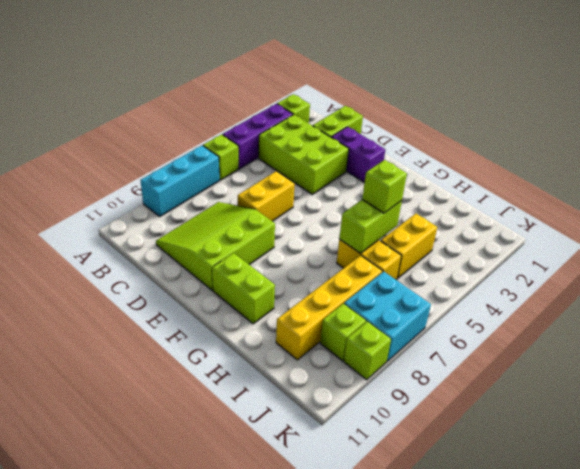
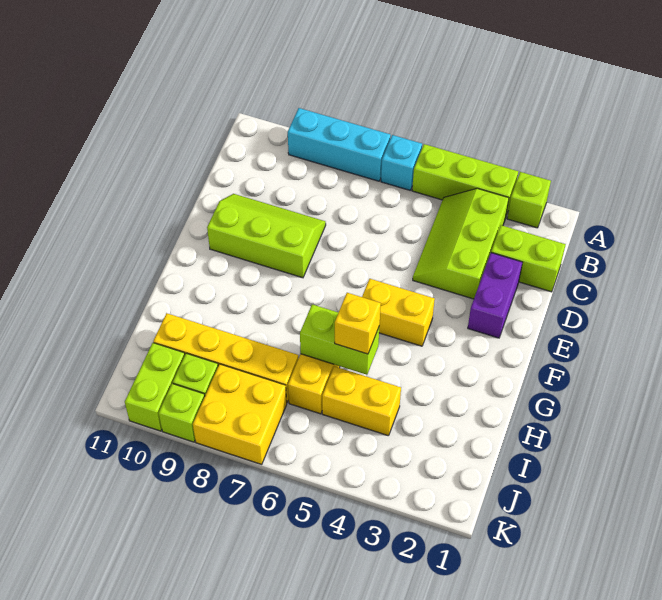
purple 1x3 brick [223,104,293,169] -> lime 1x3 brick [412,144,518,216]
lime 1x1 brick [203,135,238,180] -> cyan 1x1 brick [381,135,422,190]
lime 2x3 brick [259,115,349,194] -> lime 2x3 slope [413,188,509,299]
lime 3x3 slope [156,202,275,290] -> lime 2x3 slope [207,194,326,278]
yellow 1x2 brick [238,171,295,221] -> yellow 1x2 brick moved to [362,279,435,346]
lime 1x2 brick [212,253,275,324] -> lime 1x2 brick moved to [125,343,185,431]
lime 1x1 brick [362,160,407,213] -> yellow 1x1 brick [335,293,381,354]
cyan 2x2 brick [344,271,431,361] -> yellow 2x2 brick [193,364,287,464]

